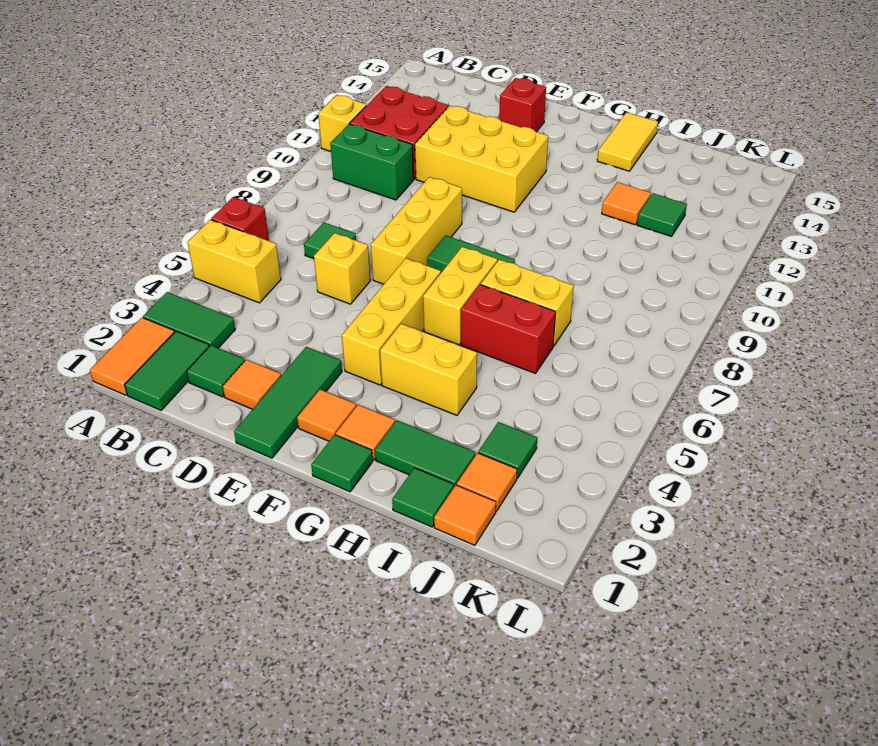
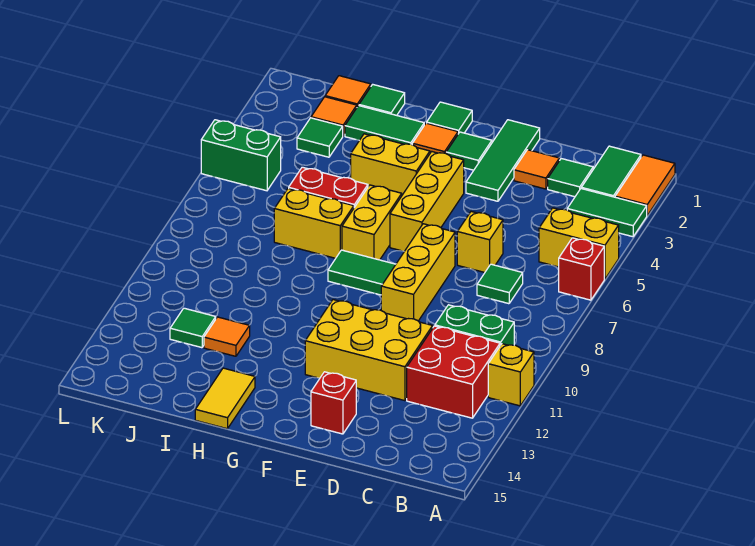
orange 1x1 tile [297,389,356,441] -> green 1x1 tile [446,132,492,170]
none -> green 1x2 brick [201,120,281,191]

